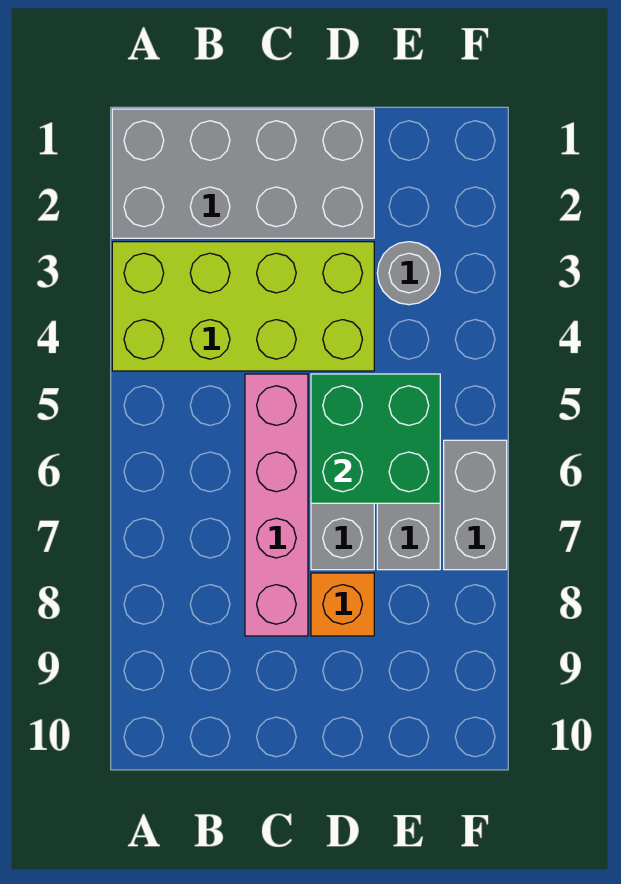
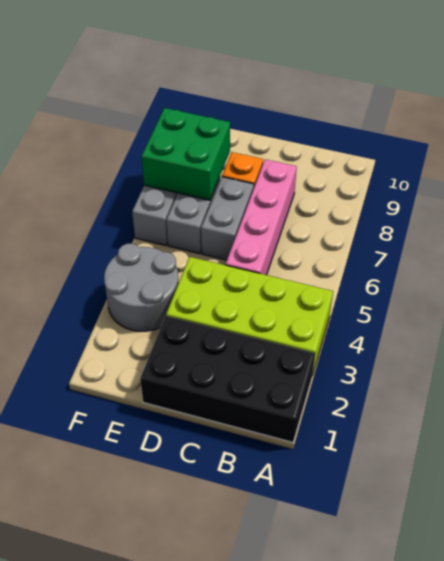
grey 2x4 brick [112,109,374,238] -> black 2x4 brick [140,316,315,442]
green 2x2 brick [311,374,440,503] -> green 2x2 brick moved to [141,108,230,200]
grey 1x1 round brick [377,242,440,305] -> grey 2x2 round brick [104,244,179,331]

